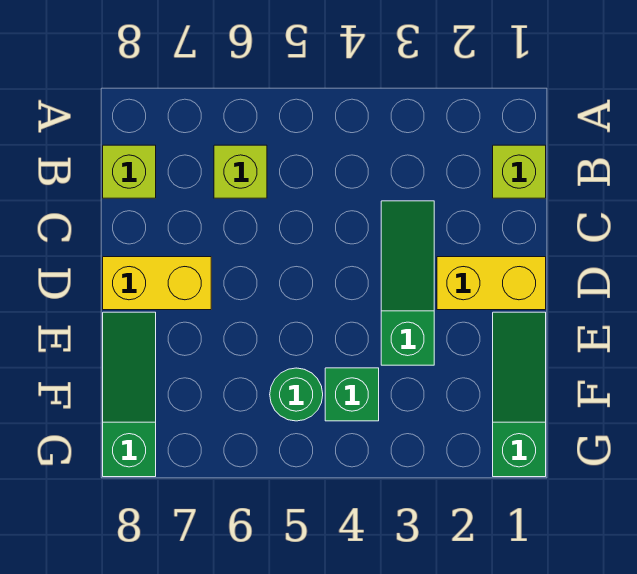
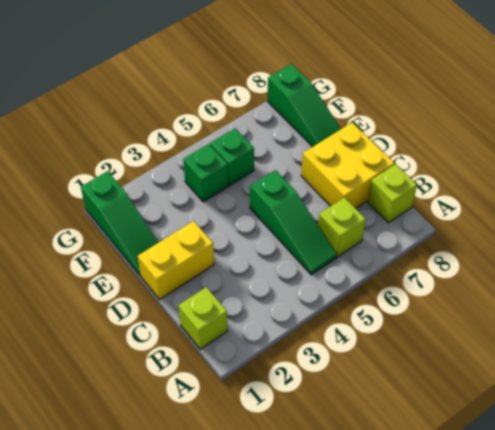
green 1x3 slope [381,201,434,365] -> green 1x3 slope moved to [250,170,337,275]
yellow 1x2 brick [103,257,211,310] -> yellow 2x2 brick [301,122,394,208]
green 1x1 round brick [270,368,323,421] -> green 1x1 brick [210,128,254,186]

